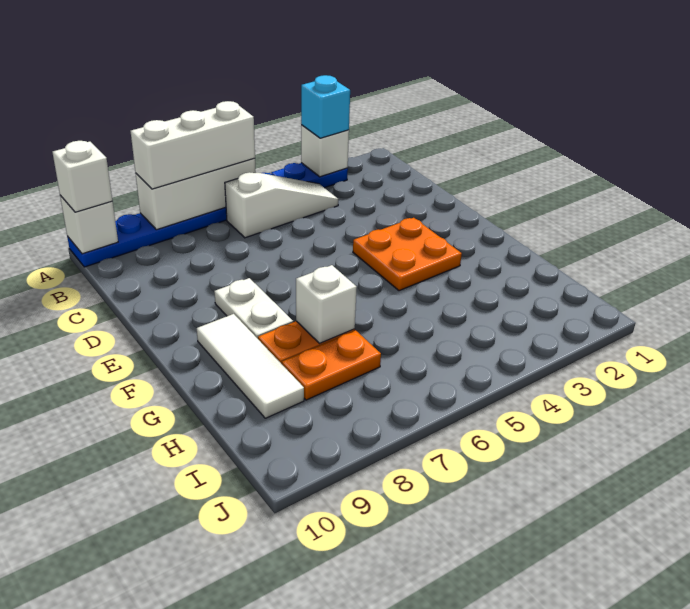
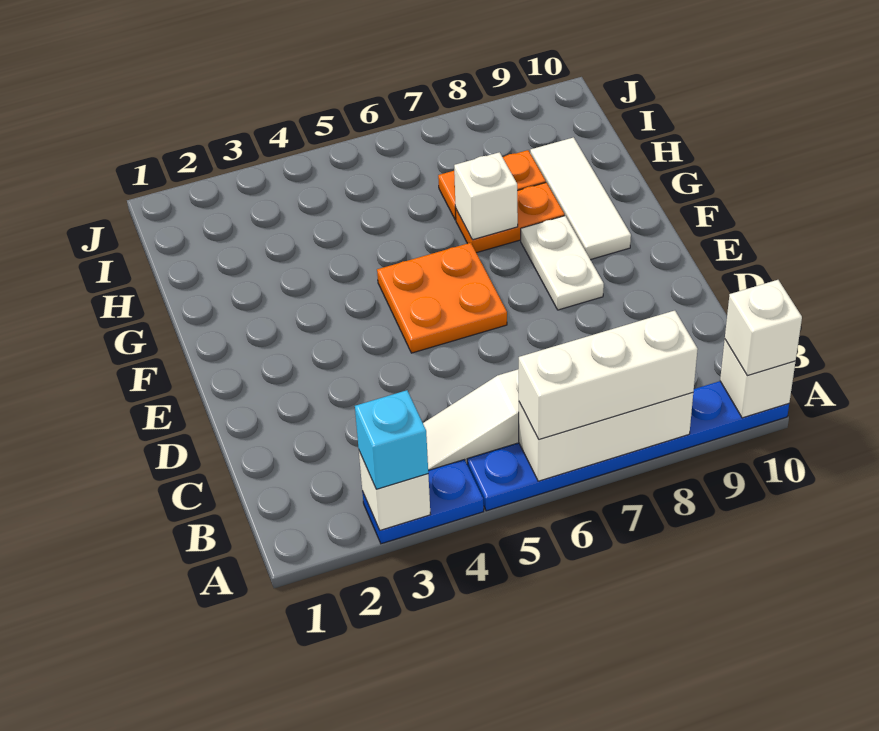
orange 2x2 plate [353,218,462,291] -> orange 2x2 plate moved to [377,243,507,353]

